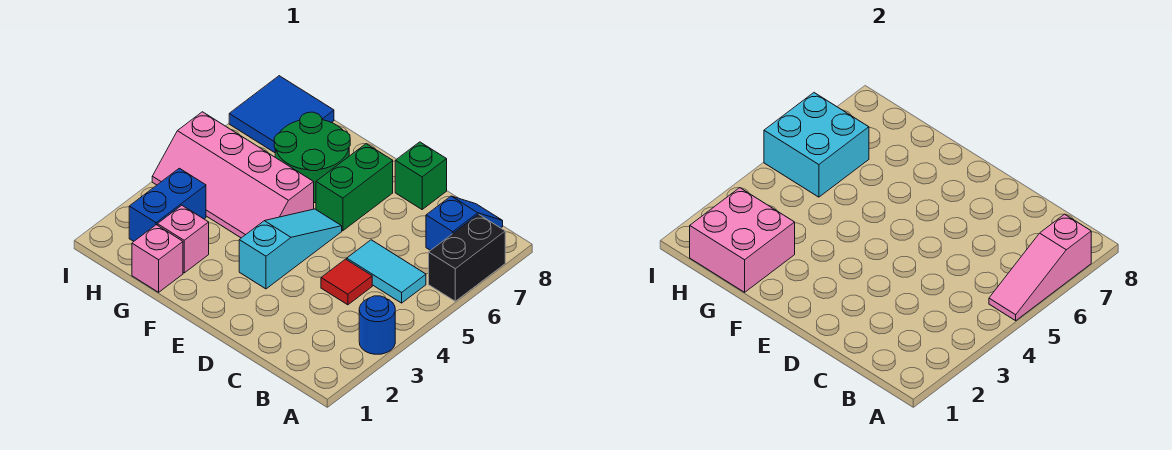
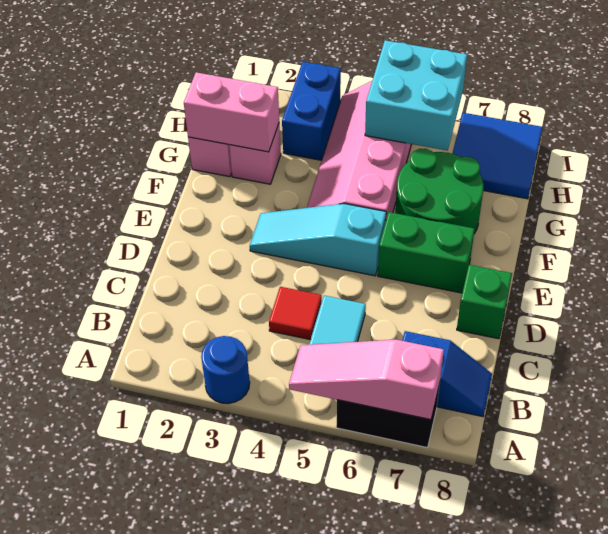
cyan 1x3 slope [239,209,342,289] -> cyan 1x3 slope turned to [250,204,386,276]
pink 2x2 brick [690,188,795,292] -> pink 1x2 brick [184,72,279,152]
blue 1x2 brick [129,168,206,241] -> blue 1x2 brick turned to [282,62,341,160]

